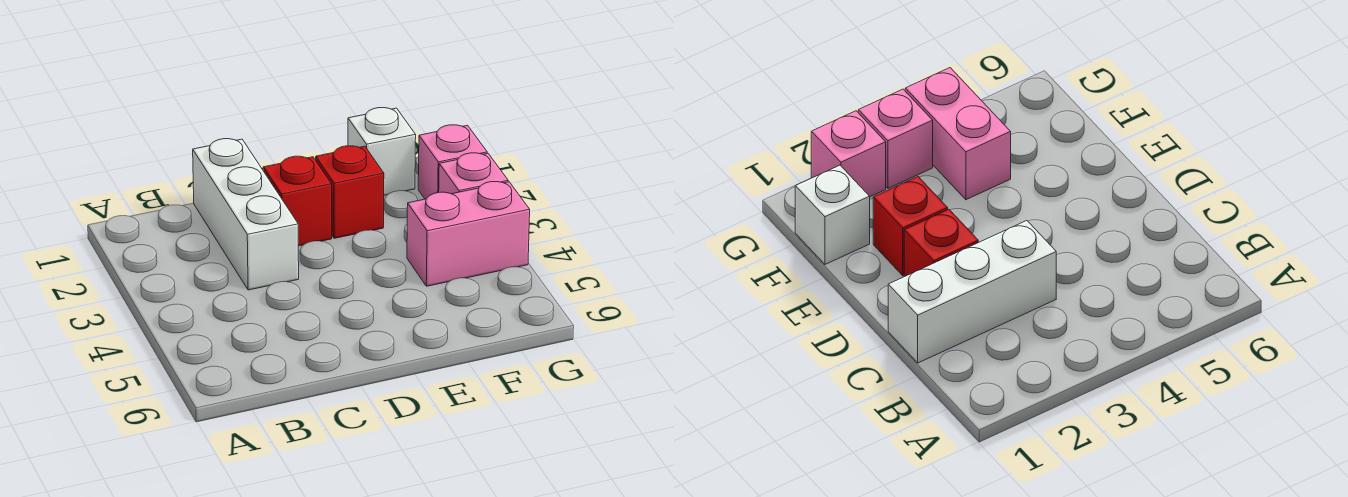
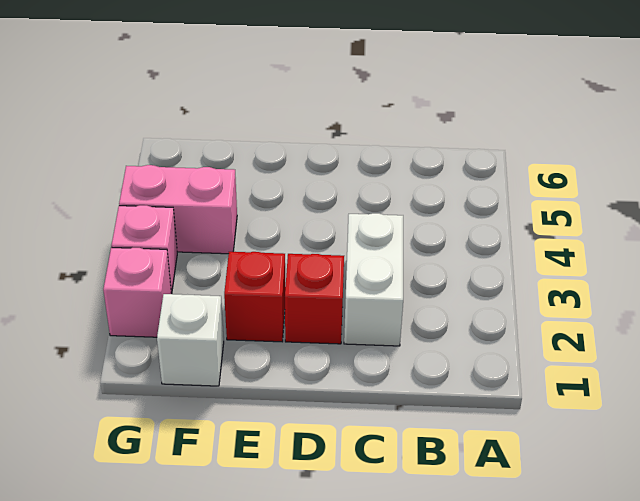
white 1x3 brick [193,139,299,290] -> white 1x2 brick [344,213,403,346]

